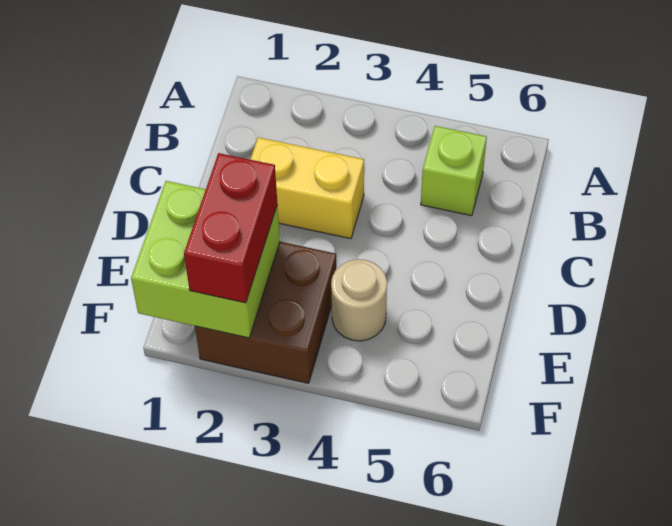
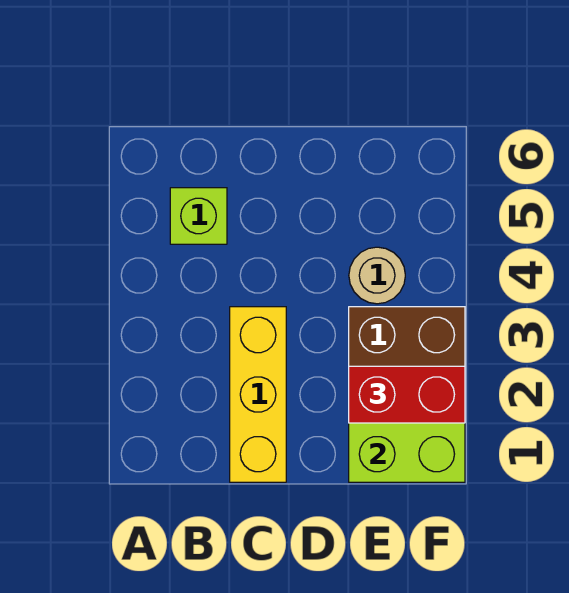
yellow 1x2 brick [250,137,364,239] -> yellow 1x3 brick [230,307,286,482]

